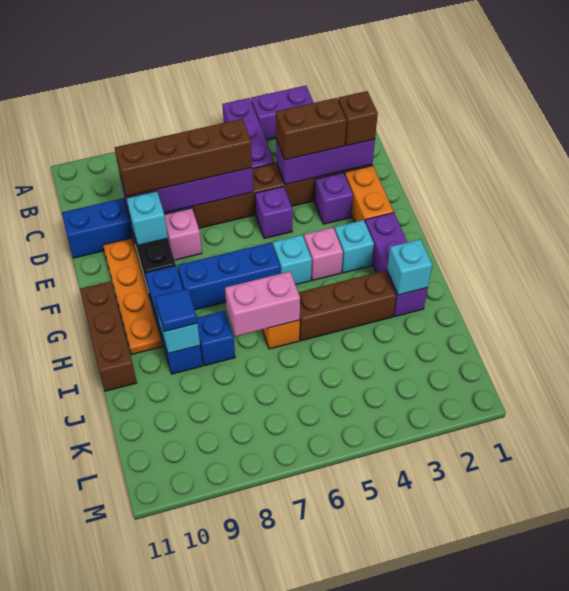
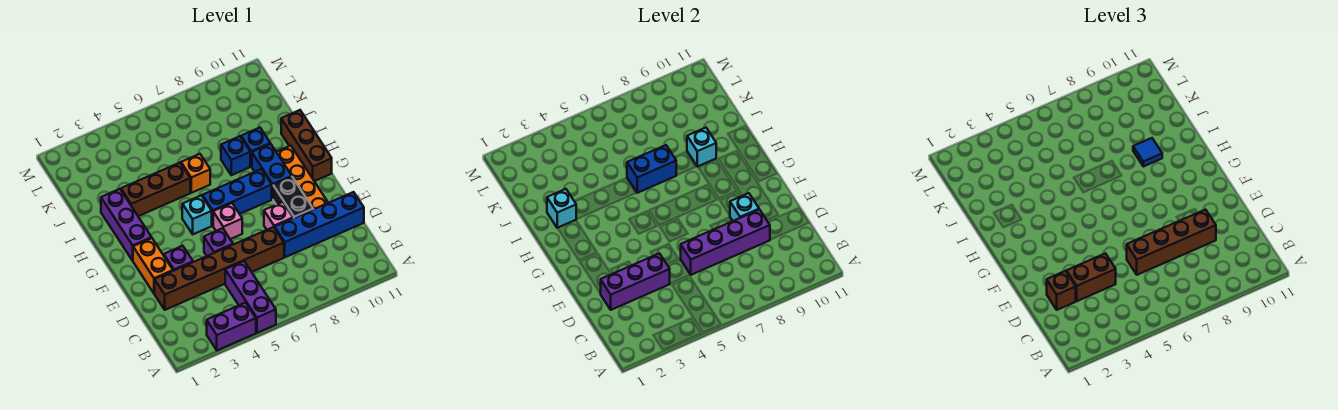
cyan 1x1 brick [335,220,374,273] -> none
pink 1x1 brick [304,227,343,280] -> pink 1x1 brick moved to [213,203,242,239]
pink 1x2 brick [225,271,300,336] -> blue 1x2 brick [627,145,676,193]

